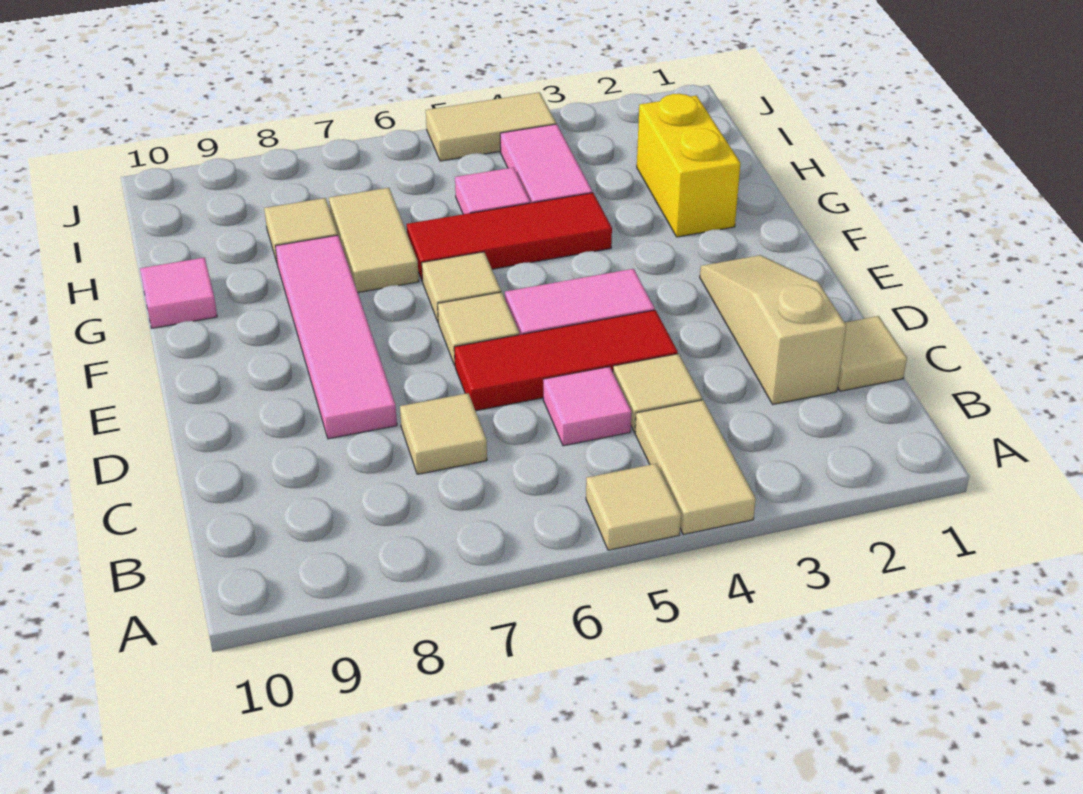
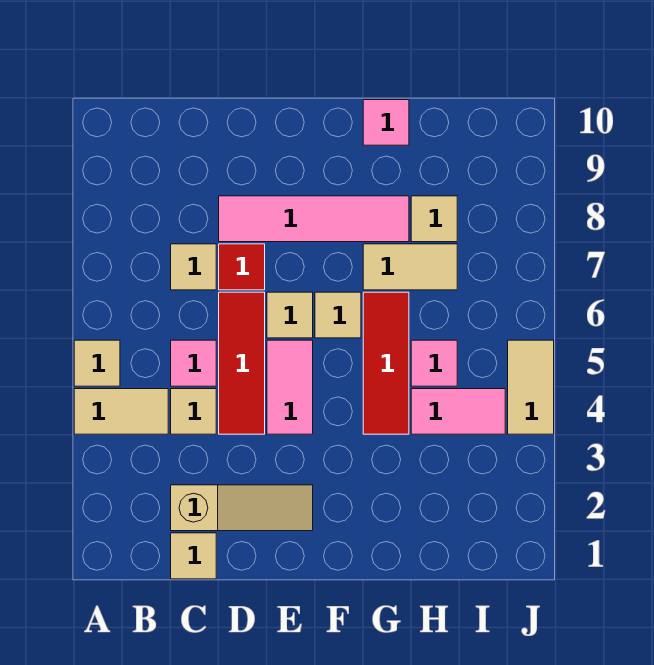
none -> red 1x1 tile [219,244,265,290]
yellow 1x2 brick [637,94,740,237] -> none

